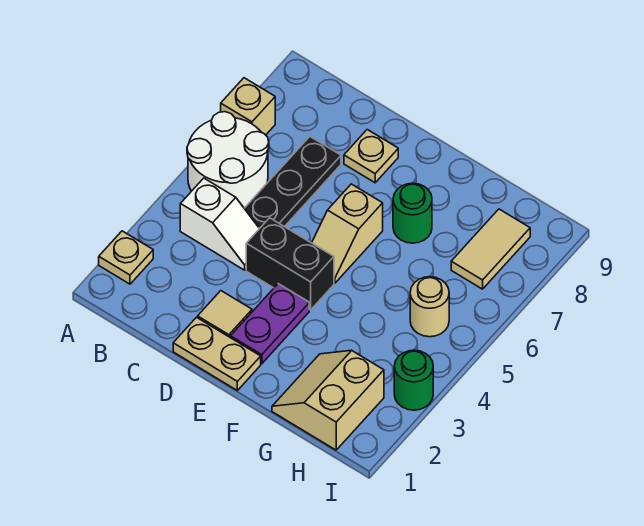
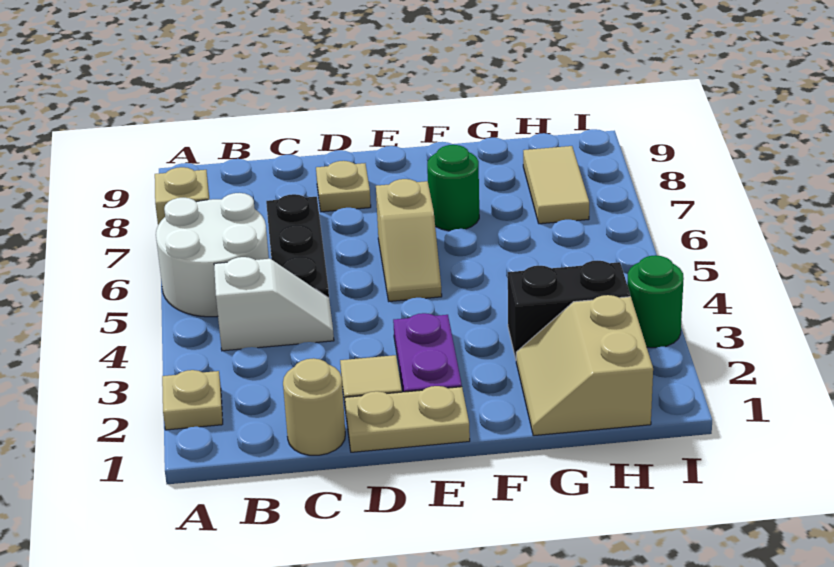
black 1x2 brick [246,218,334,310] -> black 1x2 brick moved to [508,261,630,359]
tan 1x1 round brick [410,277,449,337] -> tan 1x1 round brick moved to [283,358,345,455]

